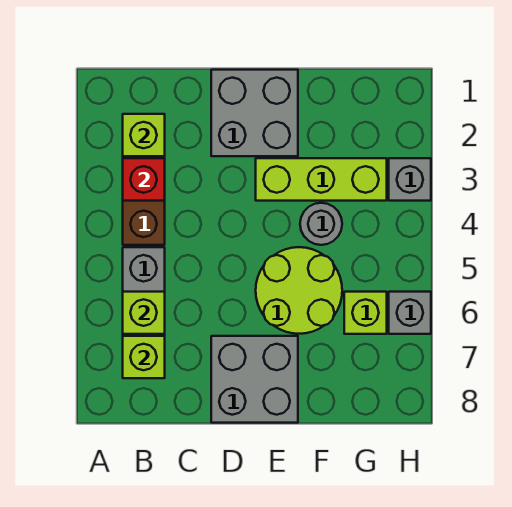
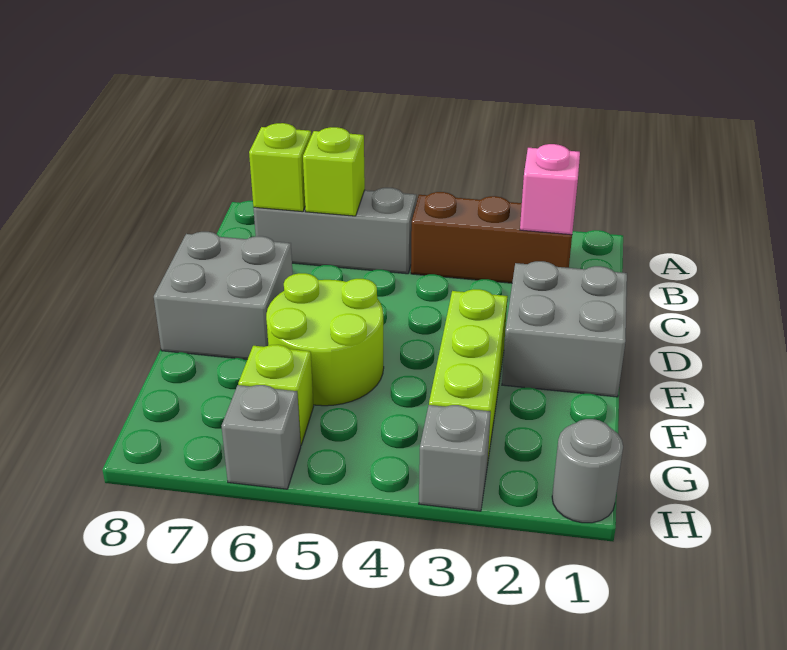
lime 1x1 brick [123,114,165,156] -> pink 1x1 brick [520,144,580,235]
red 1x1 brick [123,158,165,201] -> none
grey 1x1 round brick [300,203,342,245] -> grey 1x1 round brick moved to [552,419,623,523]

